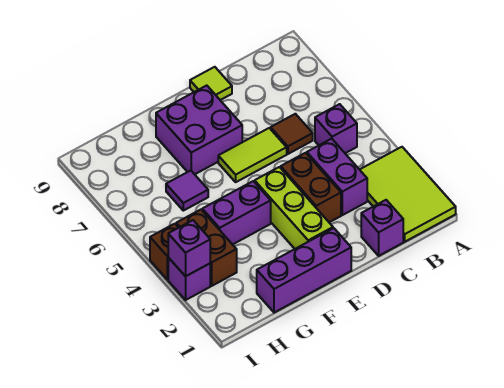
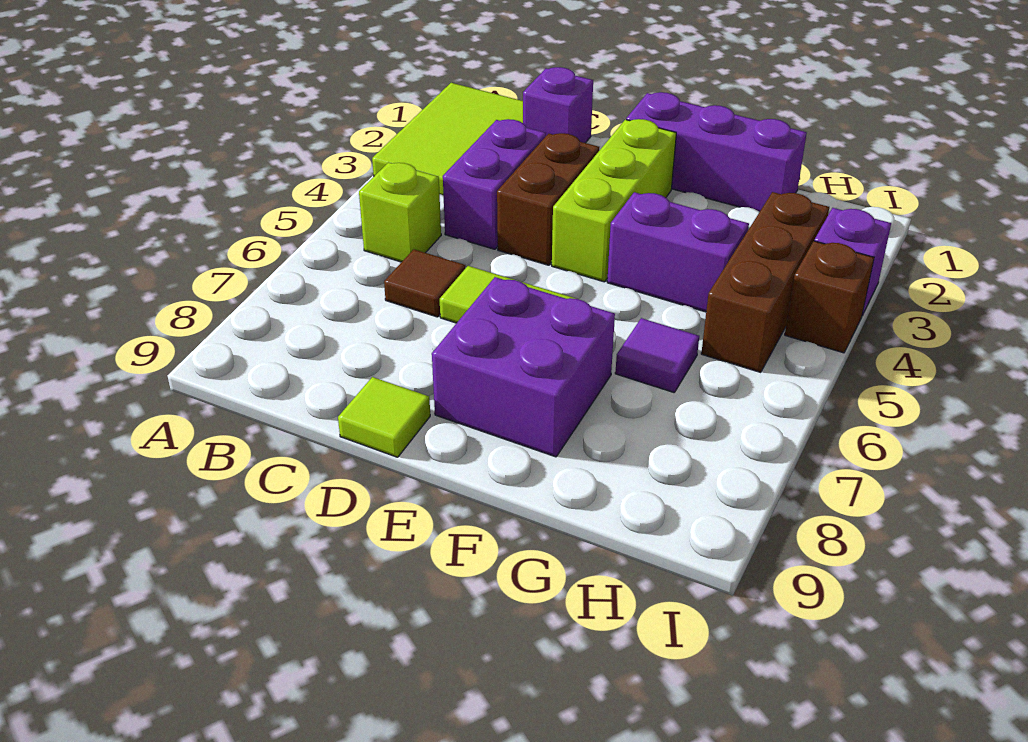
purple 1x1 brick [315,104,357,153] -> lime 1x1 brick [359,162,441,262]
brown 1x2 brick [176,210,237,286] -> brown 1x3 brick [701,192,829,372]
purple 1x1 brick [168,220,210,276] -> none

